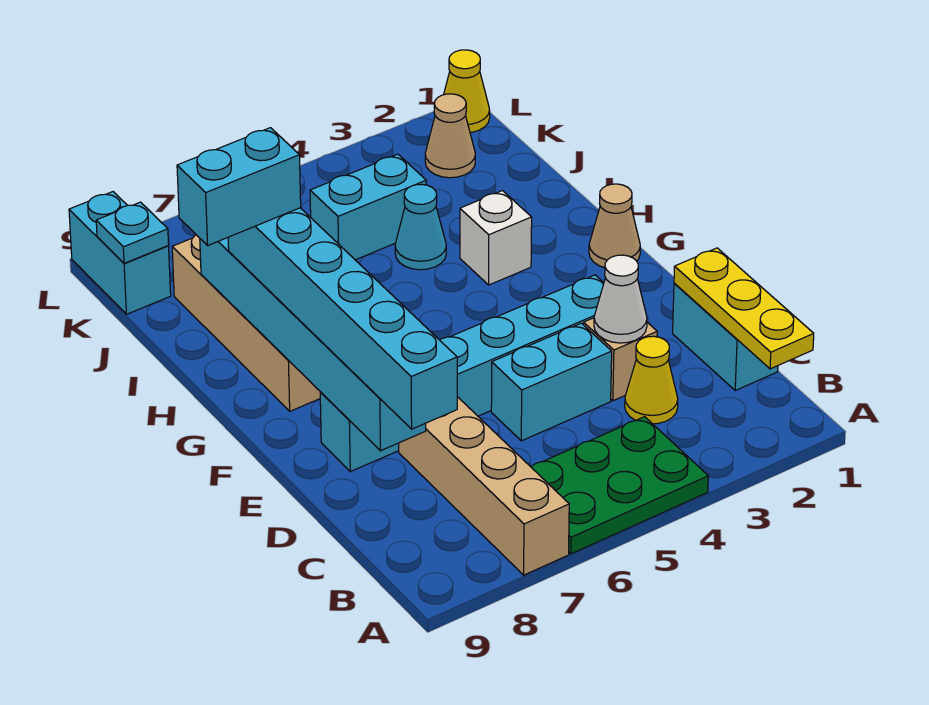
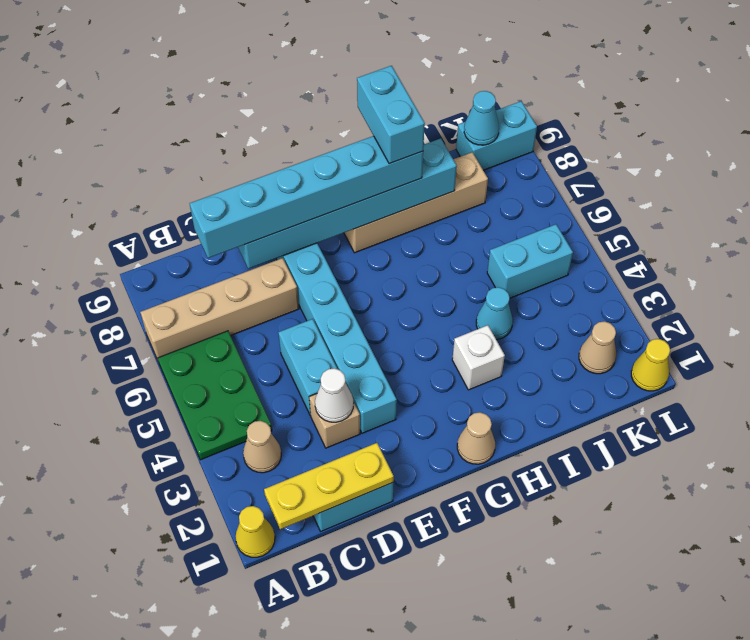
none -> tan 1x1 cone [243,421,281,473]
yellow 1x1 cone [625,336,678,424] -> yellow 1x1 cone moved to [235,506,275,557]
cyan 1x2 brick [310,154,426,260] -> cyan 1x2 brick turned to [487,224,573,298]
cyan 1x1 plate [96,202,169,263] -> cyan 1x1 cone [464,91,499,145]

